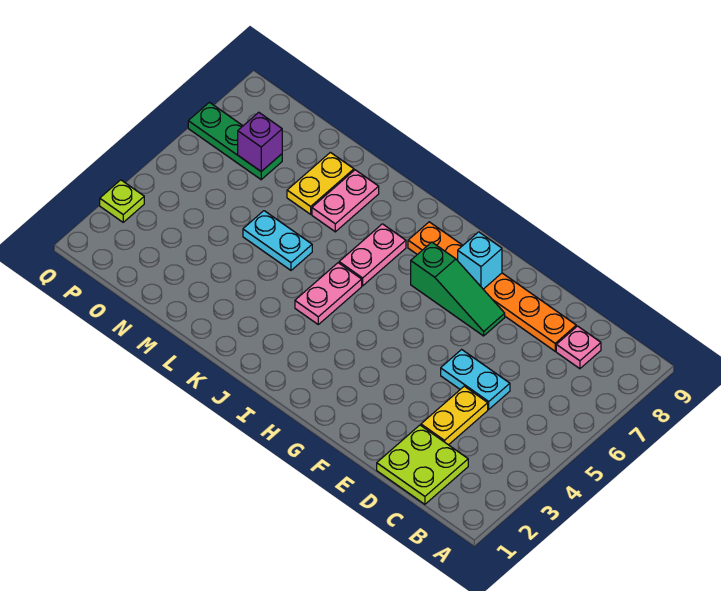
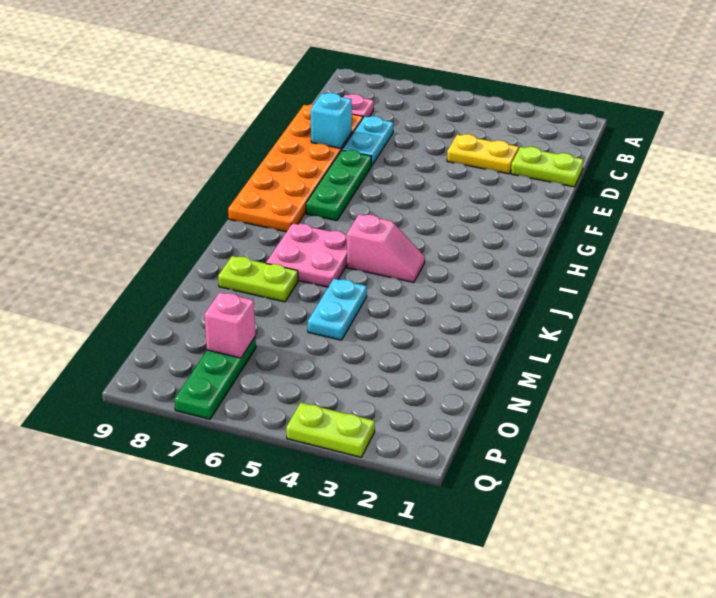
lime 2x2 plate [377,425,468,504] -> lime 1x2 plate [511,147,583,187]
cyan 1x2 plate [441,349,510,409] -> cyan 1x2 plate moved to [342,116,393,166]
orange 1x6 plate [408,222,576,351] -> orange 2x6 plate [228,104,363,232]
green 1x3 slope [411,242,505,336] -> green 1x3 plate [306,150,372,221]
cyan 1x1 brick [458,232,502,289] -> cyan 1x1 brick moved to [311,93,352,148]
pink 1x2 plate [295,263,362,324] -> pink 1x2 slope [347,214,425,282]
pink 1x2 plate [339,224,406,286] -> pink 2x2 plate [266,223,347,287]
pink 1x2 plate [312,170,379,232] -> lime 1x2 plate [218,256,298,302]
yellow 1x2 plate [287,152,354,214] -> none
purple 1x1 brick [238,112,282,171] -> pink 1x1 brick [204,292,255,358]
lime 1x1 plate [100,180,144,222] -> lime 1x2 plate [286,403,375,457]

